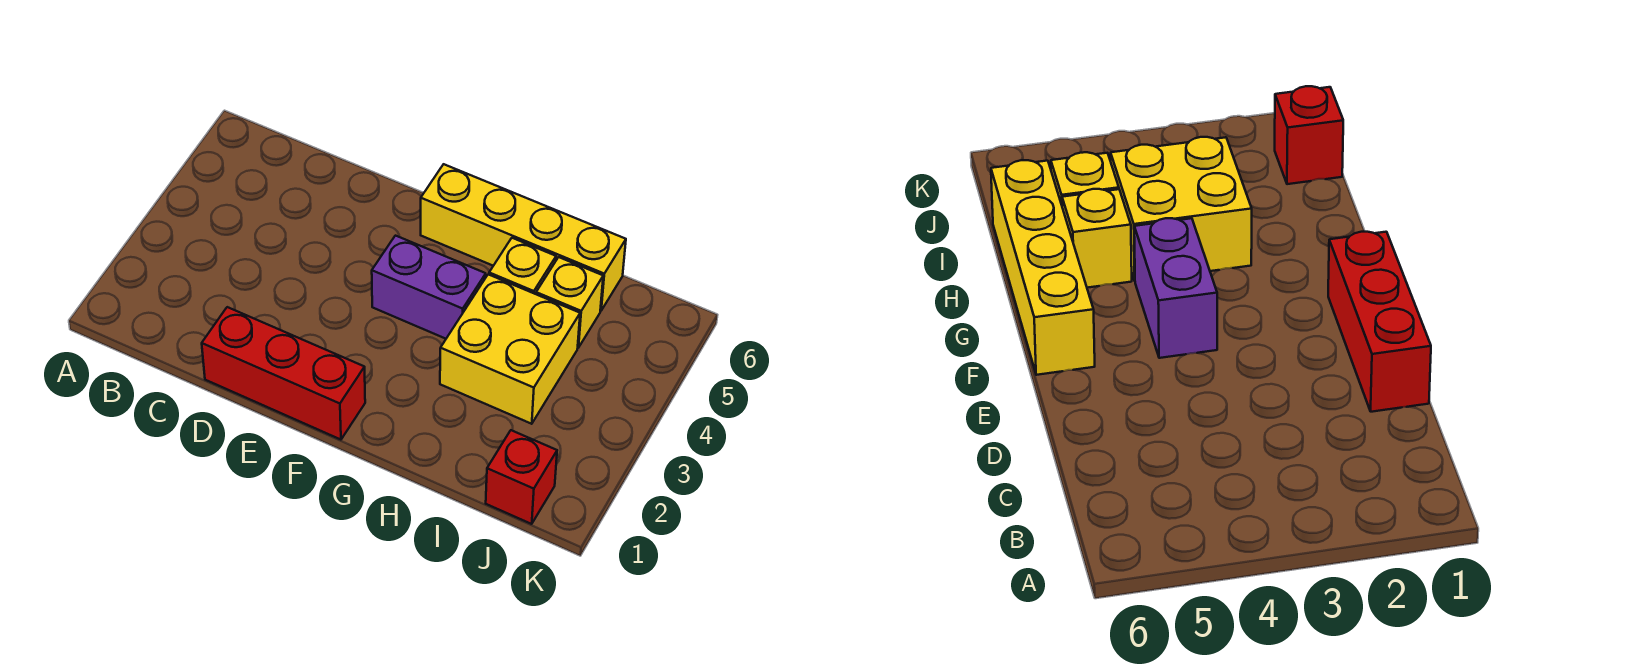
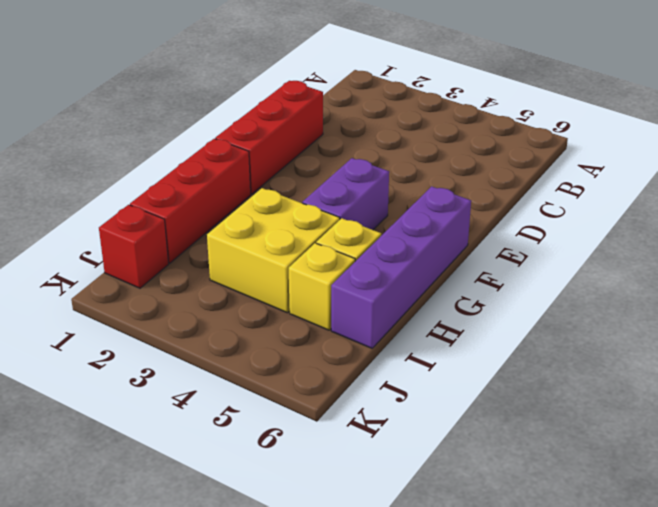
yellow 1x4 brick [421,164,626,311] -> purple 1x4 brick [331,186,471,348]
none -> red 1x3 brick [130,139,251,263]

